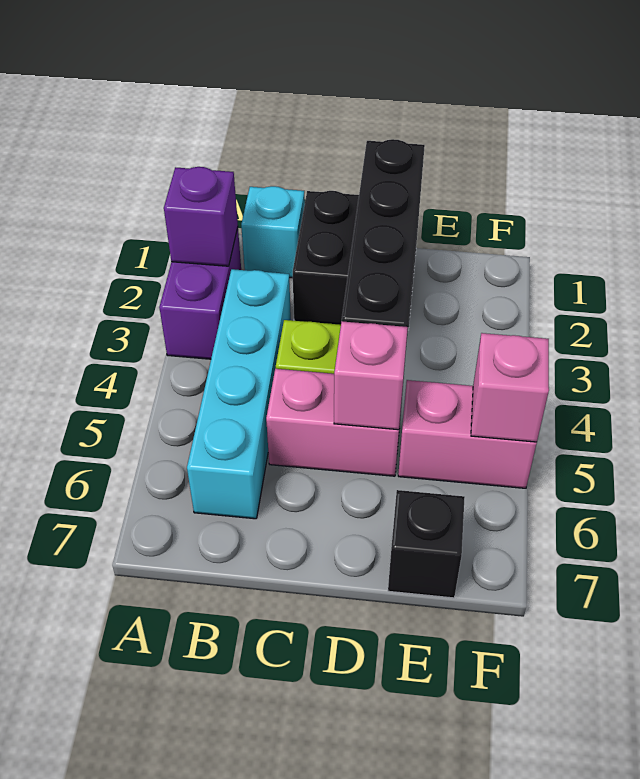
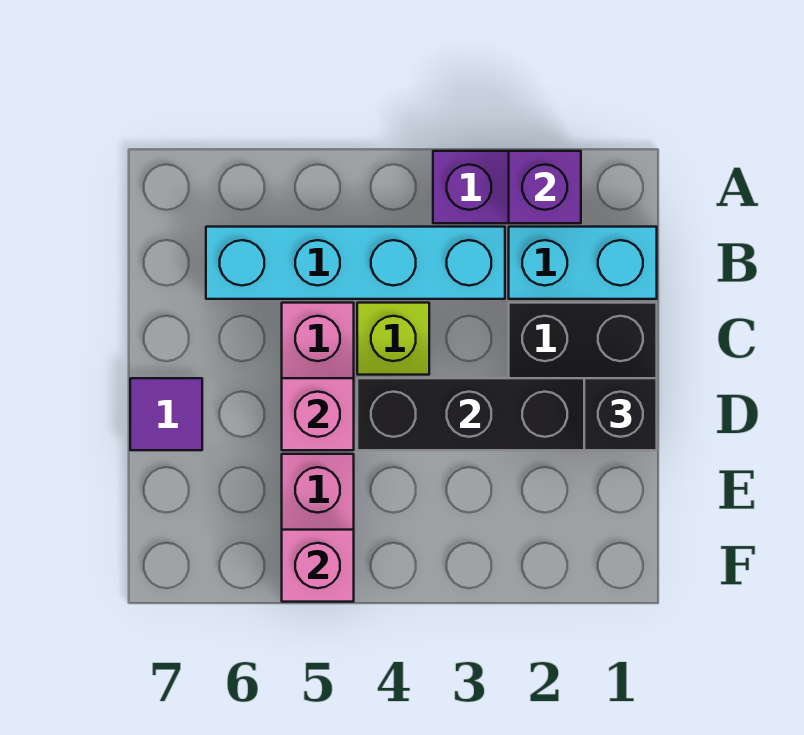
cyan 1x1 brick [241,186,305,278] -> cyan 1x2 brick [509,227,657,299]
none -> purple 1x1 tile [130,378,202,450]
black 1x1 brick [388,490,465,598] -> black 1x1 brick moved to [584,378,657,450]

